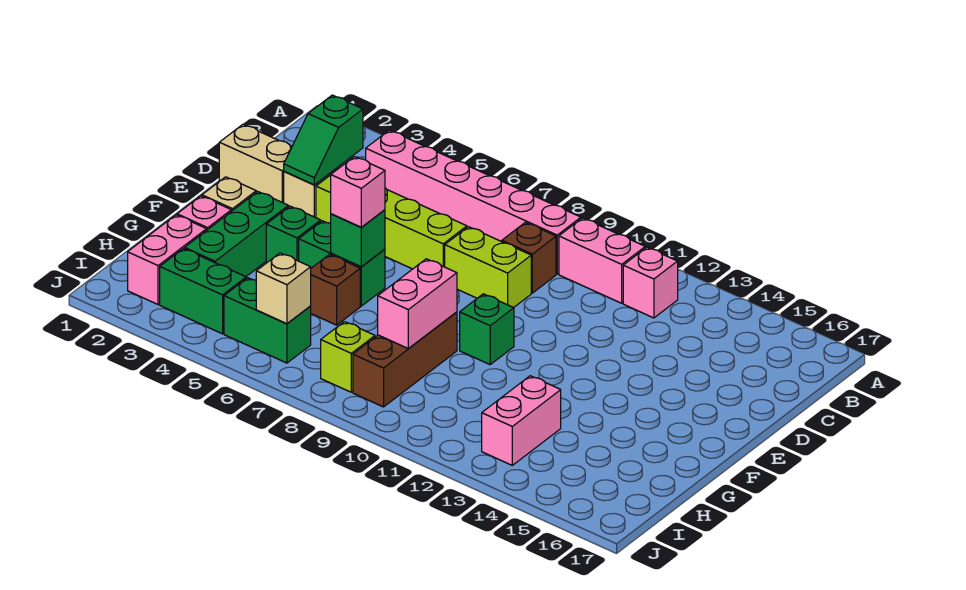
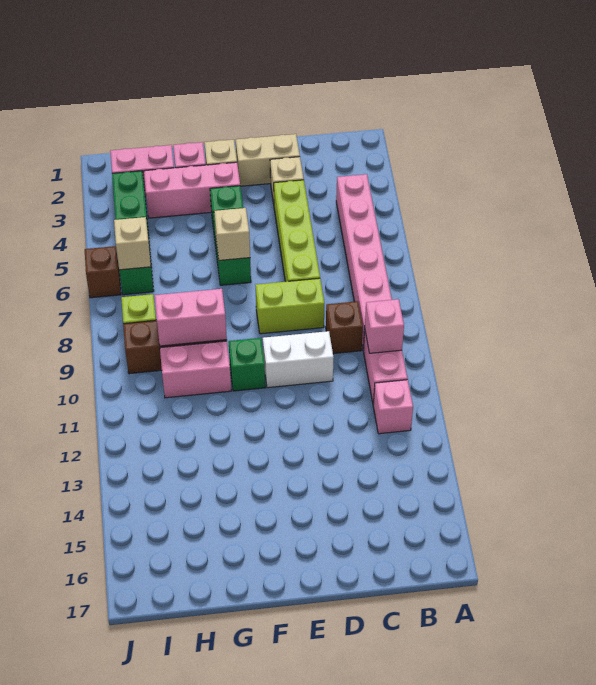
green 1x2 slope [284,95,363,185] -> none
tan 1x2 brick [219,124,292,203] -> tan 1x2 brick turned to [236,134,300,186]
lime 1x2 brick [445,227,531,308] -> lime 1x2 brick turned to [255,278,324,334]
none -> white 1x2 brick [263,331,334,388]
green 1x3 brick [185,192,288,277] -> pink 1x3 brick [144,162,240,218]
green 1x1 brick [331,210,385,267] -> tan 1x1 brick [214,208,250,260]
pink 1x1 brick [331,157,385,227] -> pink 1x1 brick moved to [364,299,404,353]
brown 1x1 brick [311,254,360,325] -> brown 1x1 brick moved to [85,246,121,298]
pink 1x2 brick [482,376,561,465] -> pink 1x2 brick moved to [160,341,231,398]

